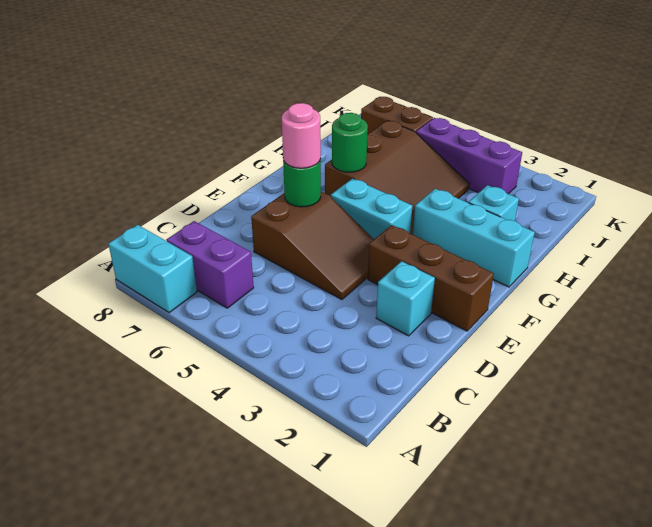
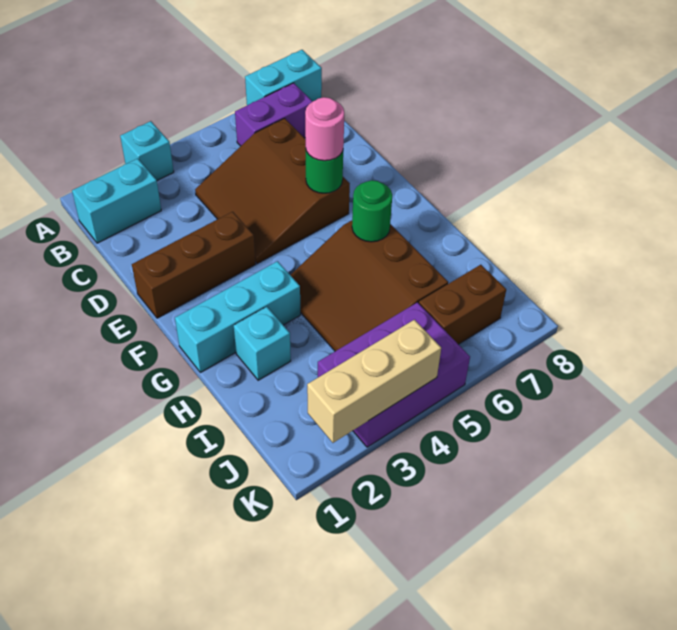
cyan 1x1 brick [376,261,435,336] -> cyan 1x1 brick moved to [120,121,174,181]
brown 2x3 slope [251,192,374,300] -> brown 3x3 slope [195,118,350,264]
cyan 1x2 brick [331,178,412,239] -> cyan 1x2 brick moved to [72,159,161,243]
purple 1x3 brick [416,118,522,194] -> purple 2x3 brick [318,302,470,447]
none -> tan 1x3 brick [307,320,441,443]

